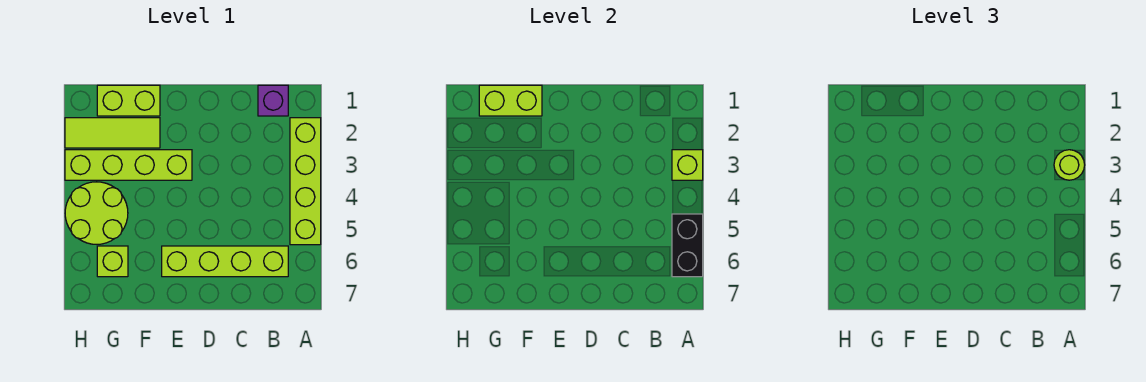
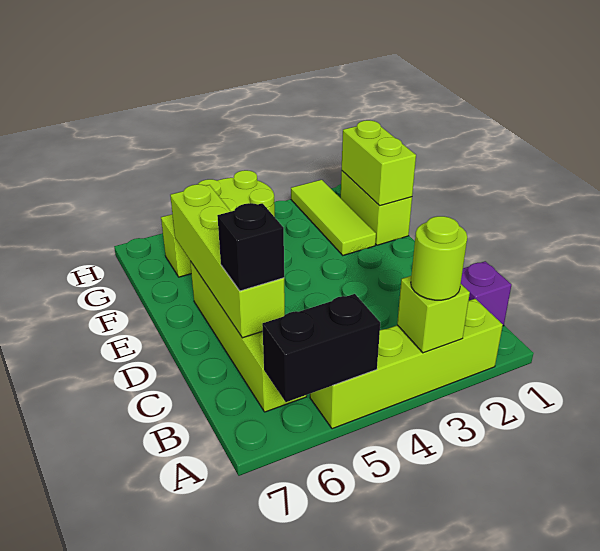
none -> black 1x1 brick [217,203,284,291]
lime 1x4 brick [65,150,192,180] -> lime 1x4 brick moved to [170,184,285,338]

